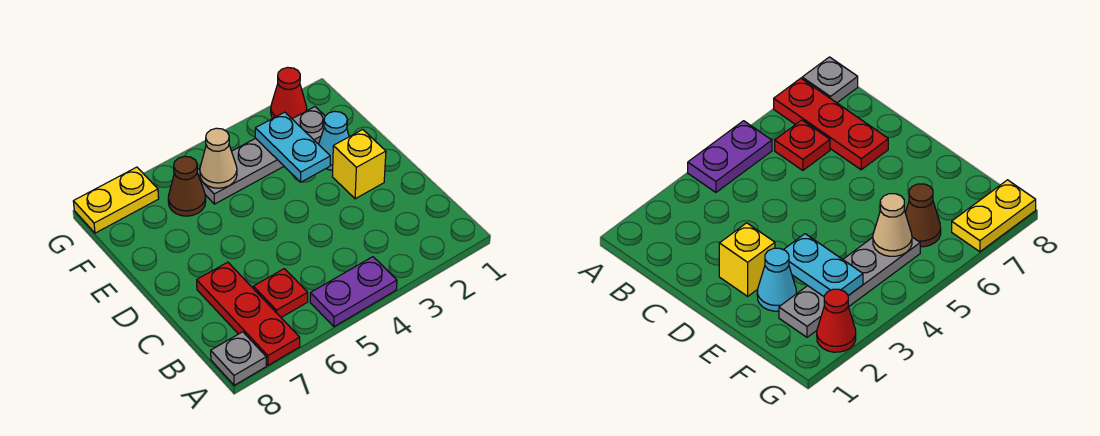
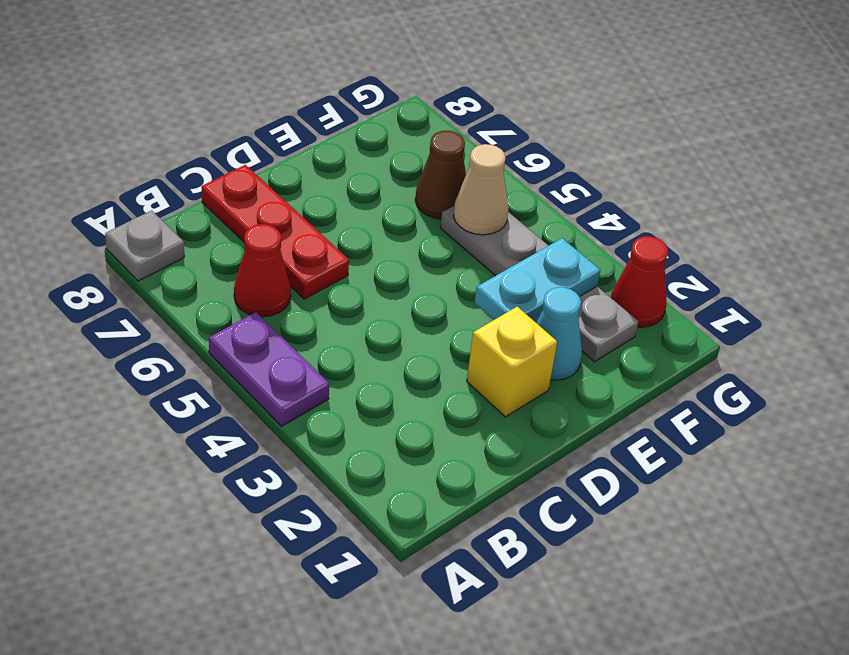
red 1x3 plate [197,262,300,365] -> red 1x3 plate turned to [202,165,349,299]
red 1x1 plate [253,269,308,317] -> red 1x1 cone [234,224,291,317]
yellow 1x2 plate [73,167,159,233] -> none

